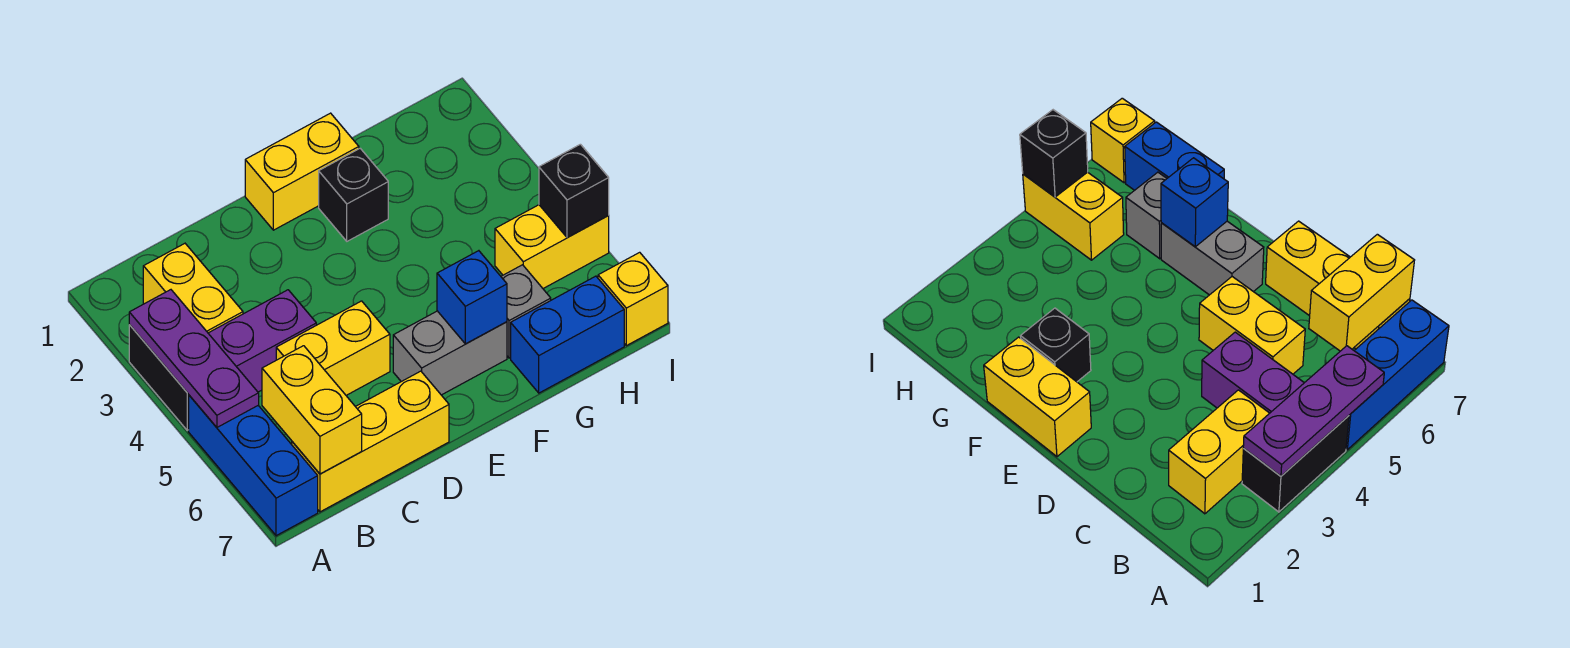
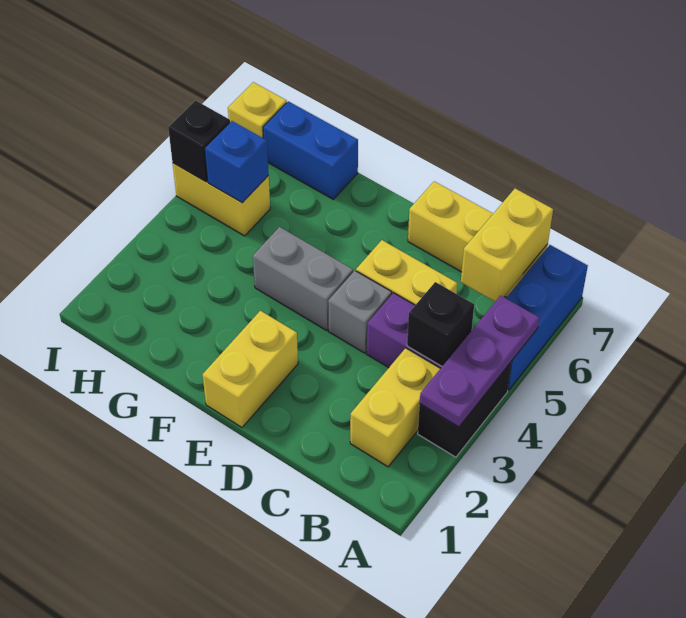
yellow 1x2 brick [245,113,359,230] -> yellow 1x2 brick turned to [203,311,298,427]
grey 1x2 brick [393,311,507,395] -> grey 1x2 brick moved to [253,227,353,331]
black 1x1 brick [319,148,388,241] -> black 1x1 brick moved to [407,282,474,366]
blue 1x1 brick [437,251,507,344] -> blue 1x1 brick moved to [205,121,269,203]
grey 1x1 brick [501,265,551,358] -> grey 1x1 brick moved to [328,271,392,353]

